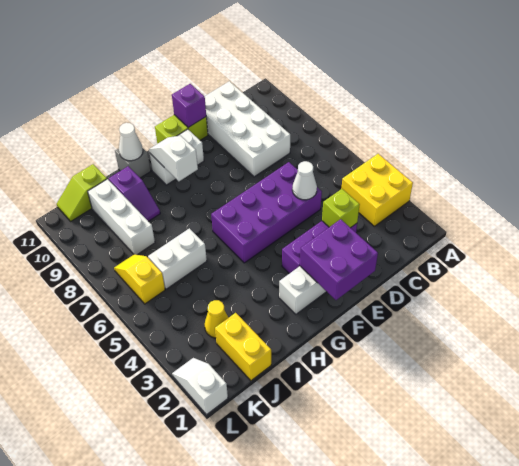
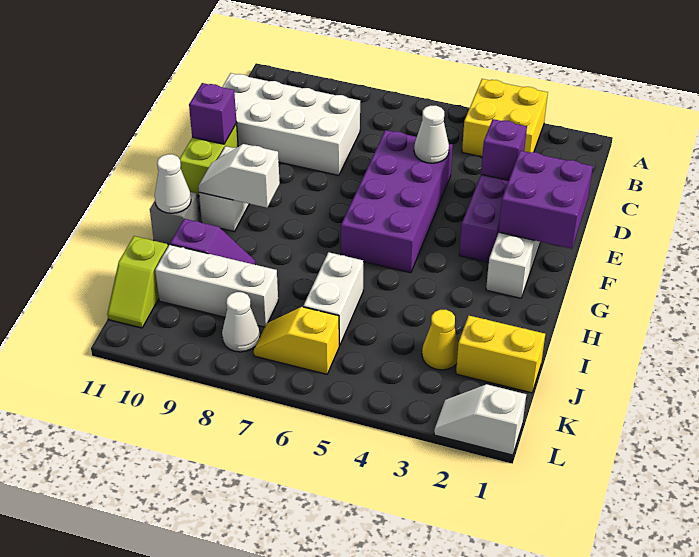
lime 1x1 brick [322,189,360,228] -> purple 1x1 brick [481,119,527,180]
none -> white 1x1 cone [222,292,260,352]

